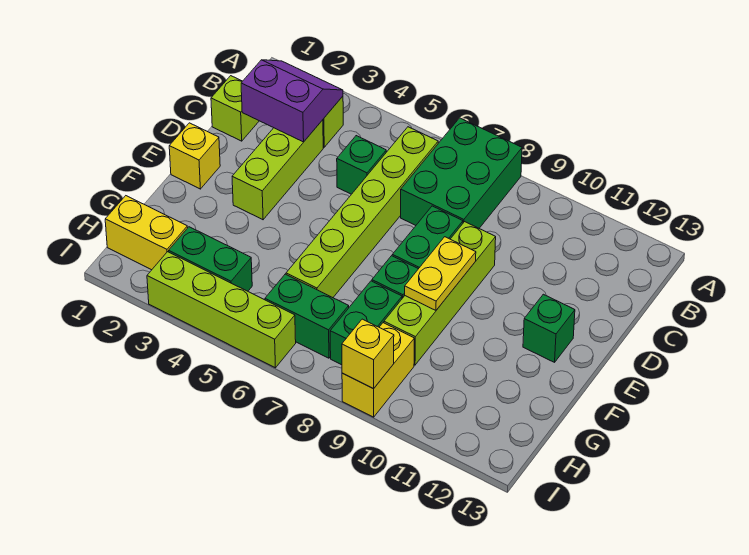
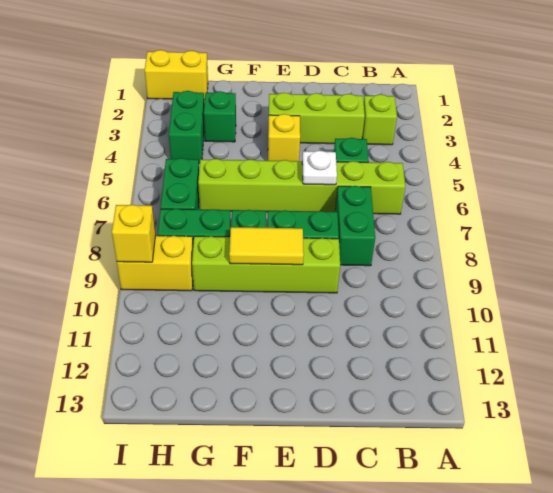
green 2x3 brick [401,118,522,228] -> green 1x2 brick [335,186,375,266]
purple 2x2 slope [241,60,343,142] -> none
lime 1x1 brick [211,76,259,141] -> none
none -> white 1x1 plate [302,151,337,185]
yellow 1x1 brick [169,123,220,189] -> yellow 1x1 brick moved to [268,114,300,161]
yellow 1x2 plate [405,237,476,310] -> yellow 1x2 tile [229,227,304,265]
green 1x1 brick [523,294,575,362] -> green 1x1 brick moved to [204,91,236,142]
yellow 1x2 brick [105,196,187,270] -> yellow 1x2 brick turned to [145,50,208,100]
lime 1x4 brick [147,252,296,368] -> none

